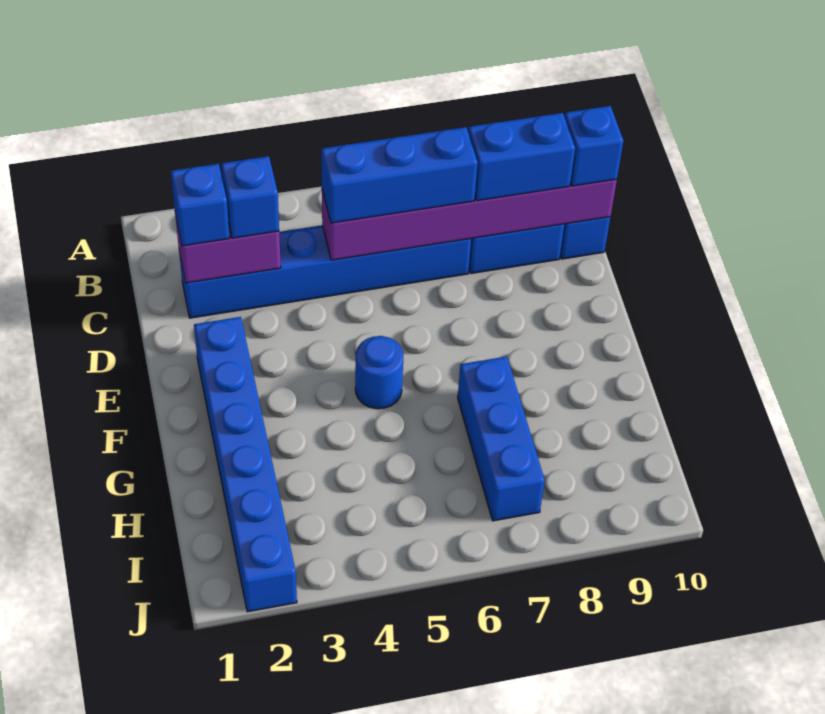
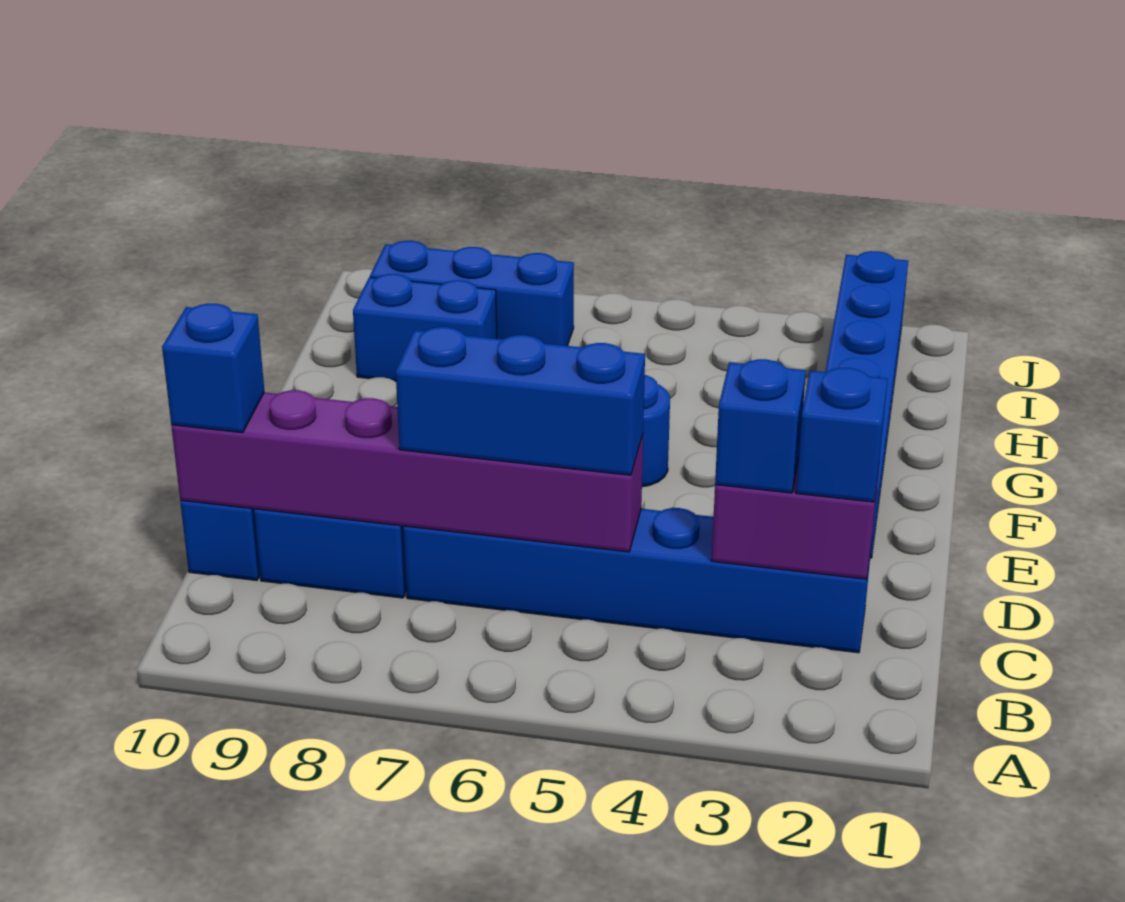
blue 1x2 brick [468,113,575,201] -> blue 1x2 brick moved to [353,274,497,381]
blue 1x3 brick [458,356,545,521] -> blue 1x3 brick turned to [370,241,574,346]

